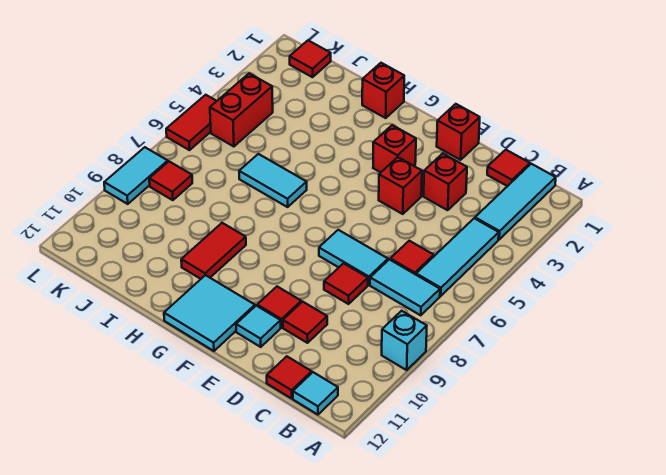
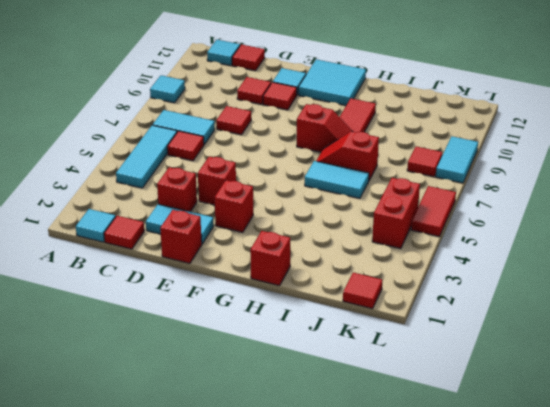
cyan 1x1 brick [382,311,427,370] -> cyan 1x1 tile [150,75,185,103]
cyan 1x3 tile [475,164,556,239] -> cyan 1x1 tile [76,209,116,242]
cyan 1x2 tile [319,230,388,285] -> cyan 1x2 tile moved to [146,204,214,244]
none -> red 1x2 slope [297,104,352,152]
none -> red 1x2 slope [316,131,379,180]

